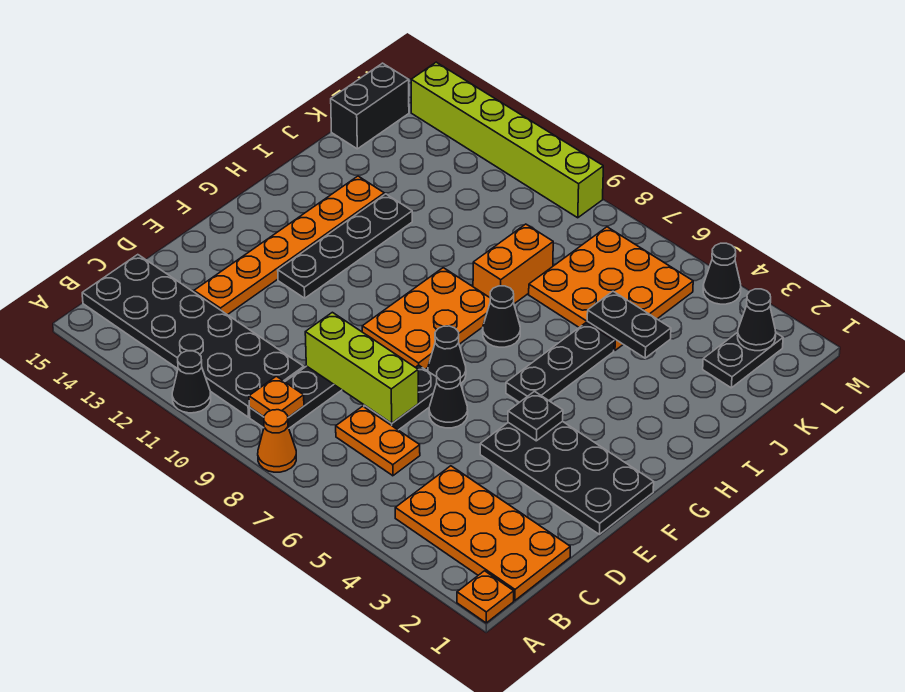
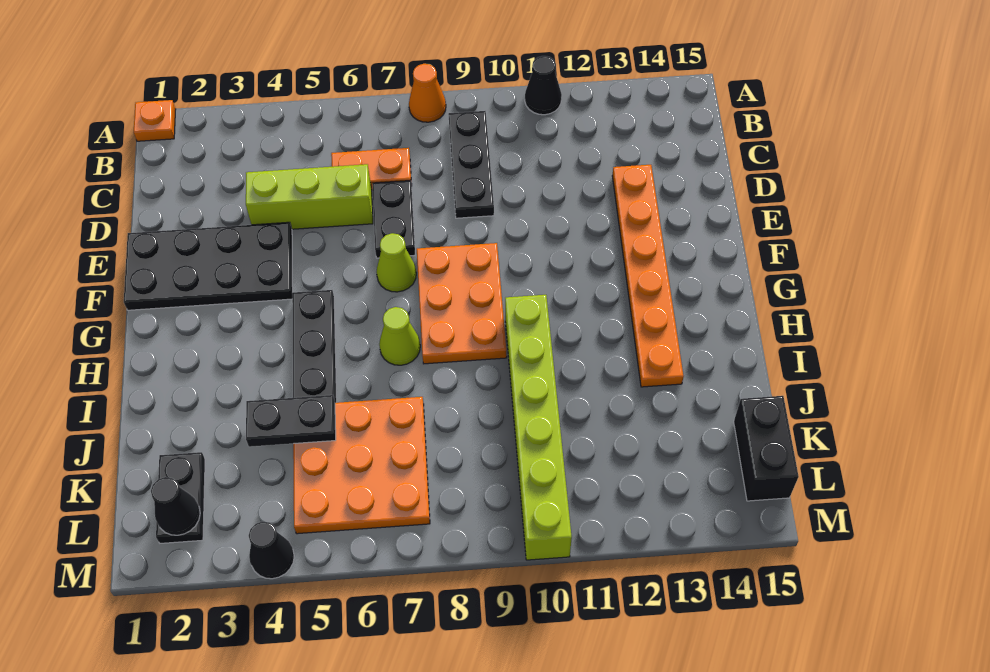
orange 2x4 plate [395,466,570,600] -> none
orange 1x1 plate [249,376,304,417] -> none
black 2x6 plate [82,255,304,417] -> none
lime 1x3 brick [305,312,418,423] -> lime 1x3 brick moved to [246,164,373,229]
black 1x1 cone [429,366,468,428] -> none
black 1x1 plate [508,391,563,441] -> none
black 1x1 cone [428,326,466,383] -> lime 1x1 cone [377,233,416,292]
black 1x4 plate [278,194,412,298] -> none
black 1x1 cone [483,286,520,347] -> lime 1x1 cone [379,307,420,365]
orange 1x2 brick [473,224,553,304] -> none
lime 1x6 brick [411,62,603,218] -> lime 1x6 brick turned to [505,295,572,560]

